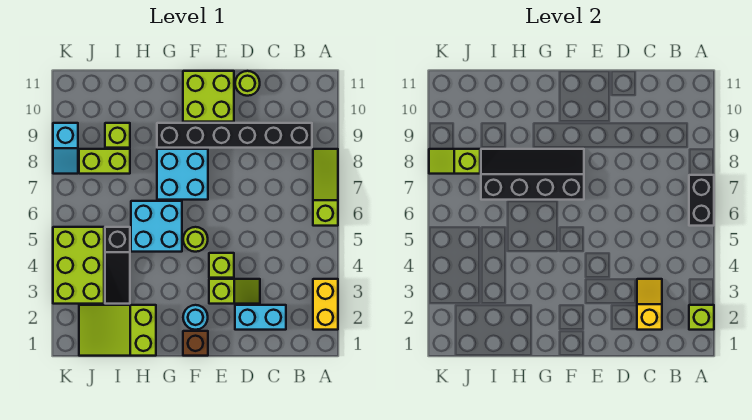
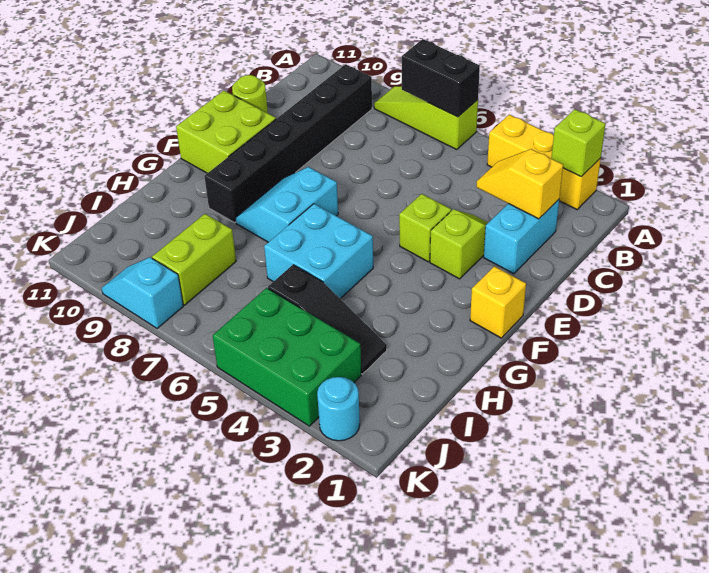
yellow 1x2 brick [313,279,338,330] -> yellow 1x3 brick [487,115,601,209]
brown 1x1 brick [183,331,208,356] -> yellow 1x1 brick [470,266,526,338]
cyan 1x1 round brick [183,305,208,330] -> cyan 1x1 round brick moved to [317,377,360,441]
lime 1x1 round brick [183,227,208,252] -> none
cyan 2x2 brick [157,149,208,200] -> cyan 2x2 slope [235,167,338,242]
black 2x4 slope [481,149,584,200] -> none
lime 2x3 slope [79,305,156,356] -> none
lime 1x1 brick [105,123,130,148] -> none
lime 2x3 brick [53,227,104,304] -> green 2x3 brick [213,288,361,426]
lime 1x2 slope [429,149,480,174] -> none
cyan 1x2 slope [53,123,78,174] -> cyan 1x2 slope turned to [102,257,183,329]

